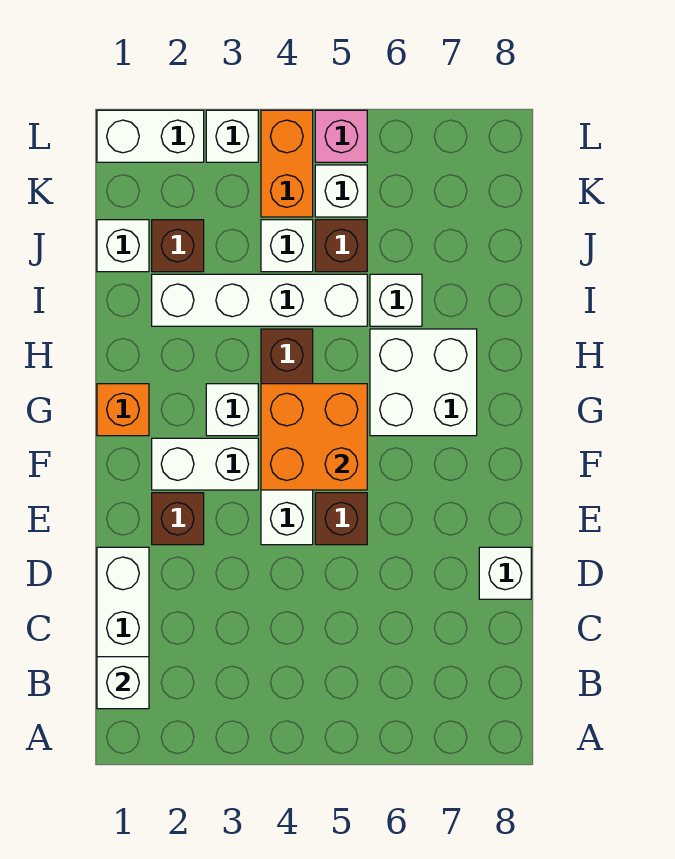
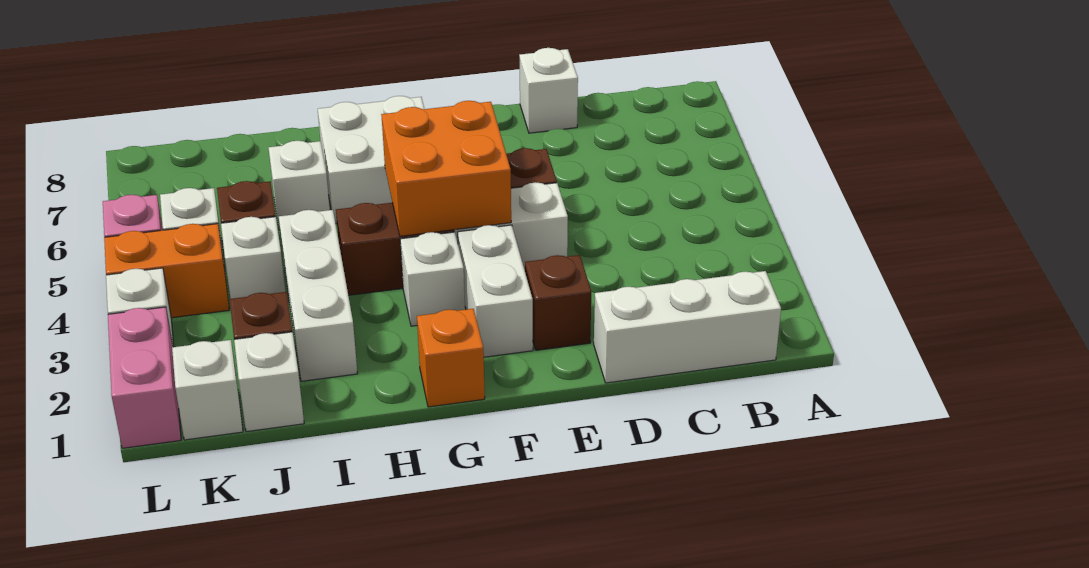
white 1x1 brick [97,657,149,709] -> white 1x1 brick moved to [172,340,243,440]
white 1x4 brick [152,274,367,326] -> white 1x3 brick [279,210,358,381]
white 1x2 brick [97,110,204,162] -> pink 1x2 brick [108,307,181,448]

